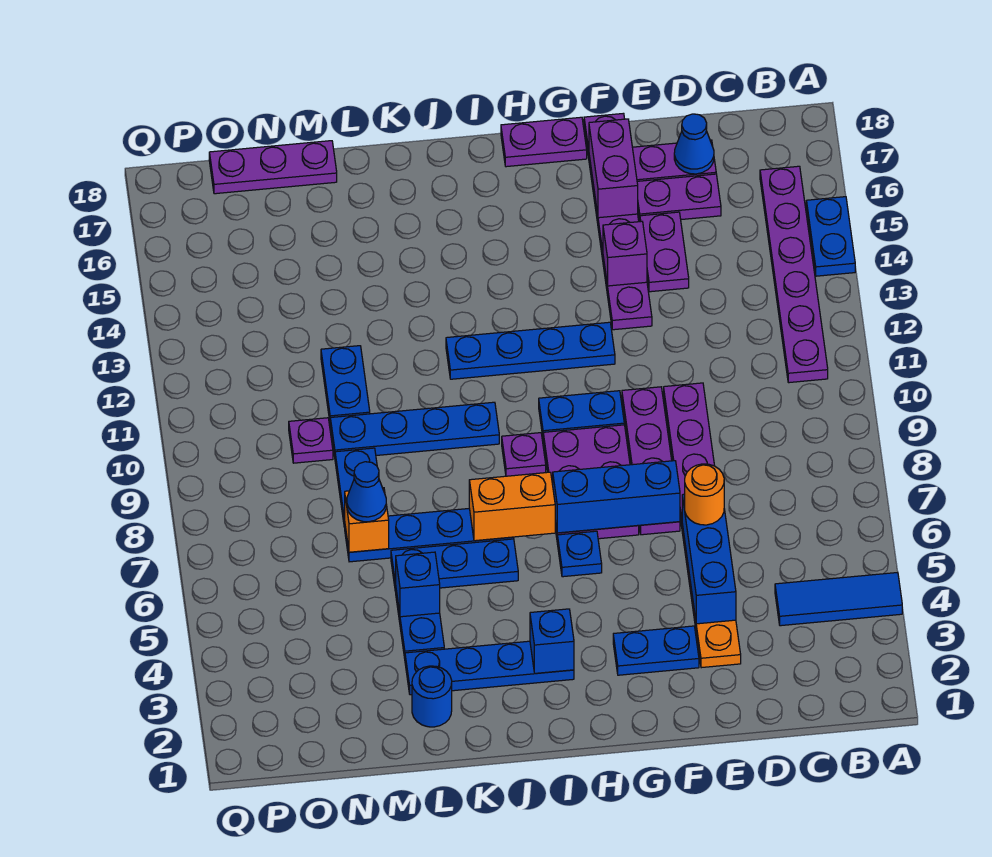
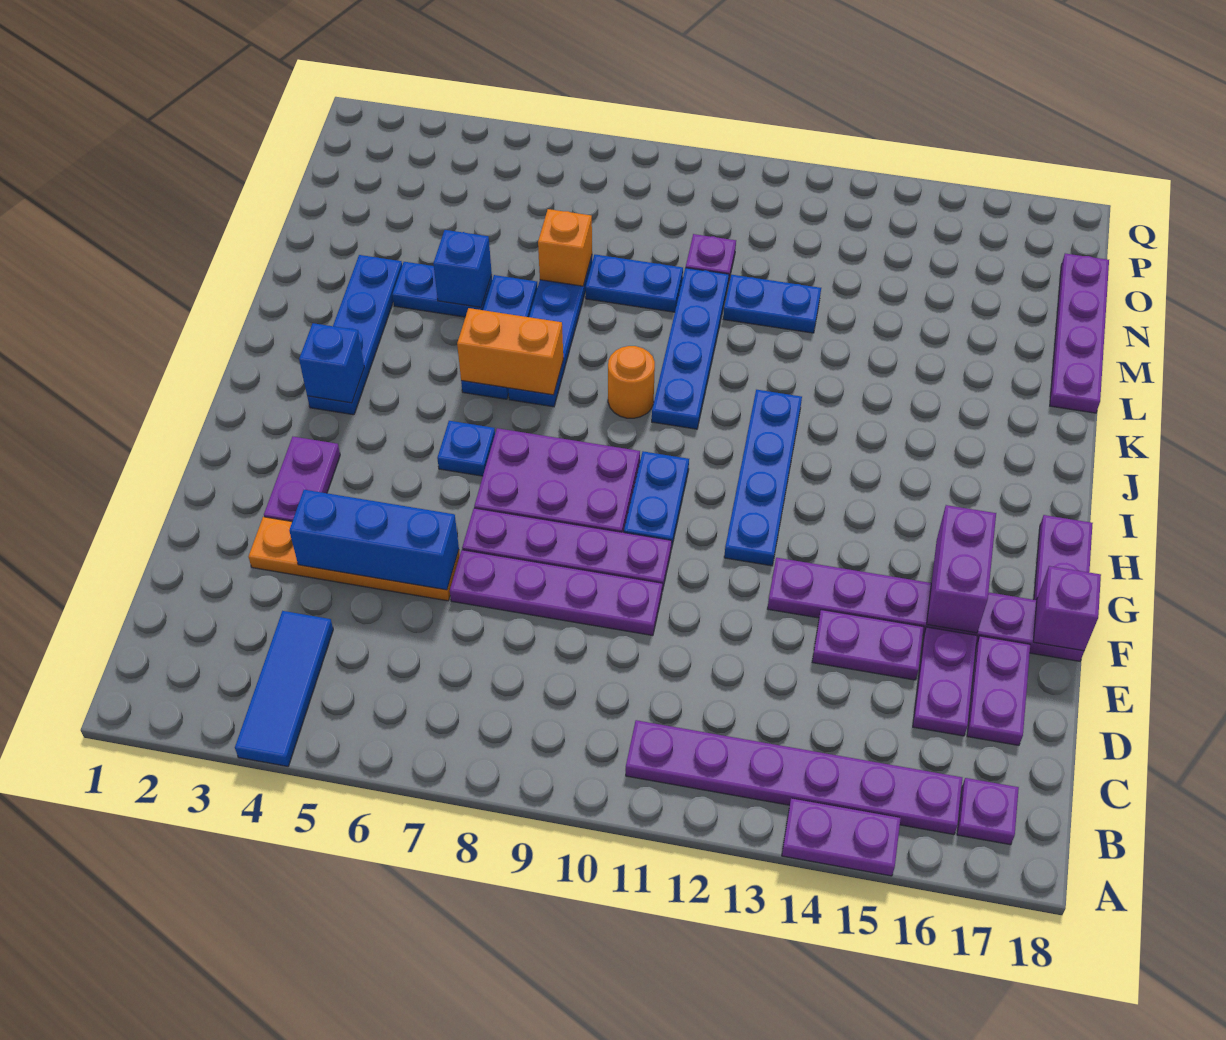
blue 1x2 plate [806,197,855,276] -> purple 1x2 plate [782,798,901,876]
blue 1x1 cone [674,114,714,174] -> none
orange 1x1 round brick [685,464,724,525] -> orange 1x1 round brick moved to [608,346,655,418]
blue 1x2 plate [613,626,699,675] -> purple 1x2 plate [264,437,340,521]
blue 1x3 brick [553,461,680,533] -> none
purple 1x1 brick [603,221,647,286] -> purple 1x1 brick moved to [1033,566,1101,651]
purple 1x2 brick [589,119,638,218] -> purple 1x2 brick turned to [927,505,996,633]
orange 1x2 brick [469,472,555,541] -> orange 1x2 brick turned to [457,308,563,395]
purple 1x1 plate [502,433,546,476] -> purple 1x1 plate moved to [957,778,1019,845]
blue 1x1 round brick [412,666,452,727] -> none
blue 1x1 cone [347,462,386,522] -> none
purple 1x3 plate [209,141,337,194] -> purple 1x4 plate [1050,254,1109,413]

